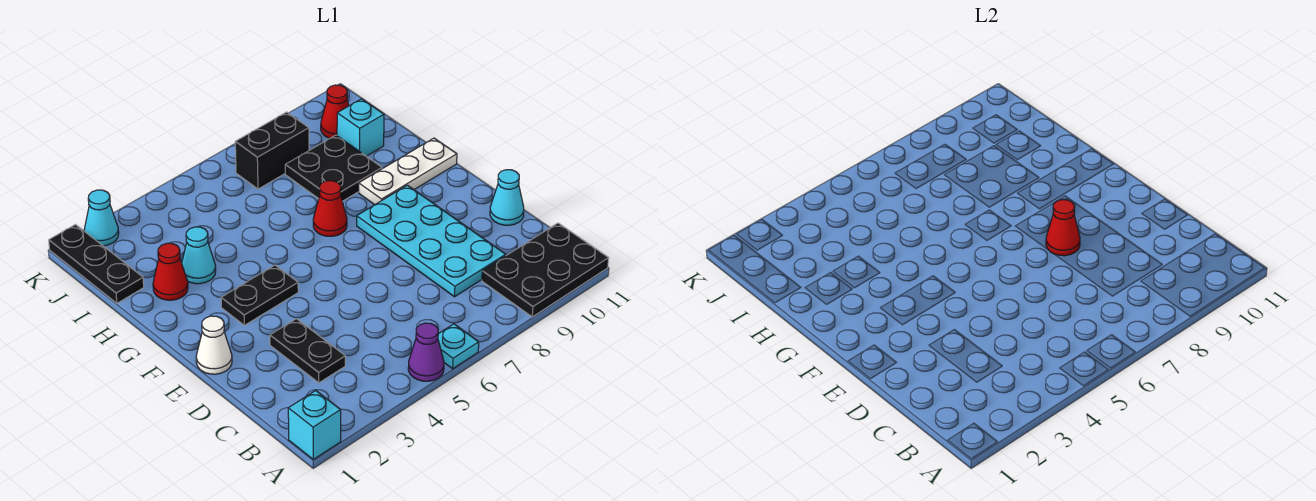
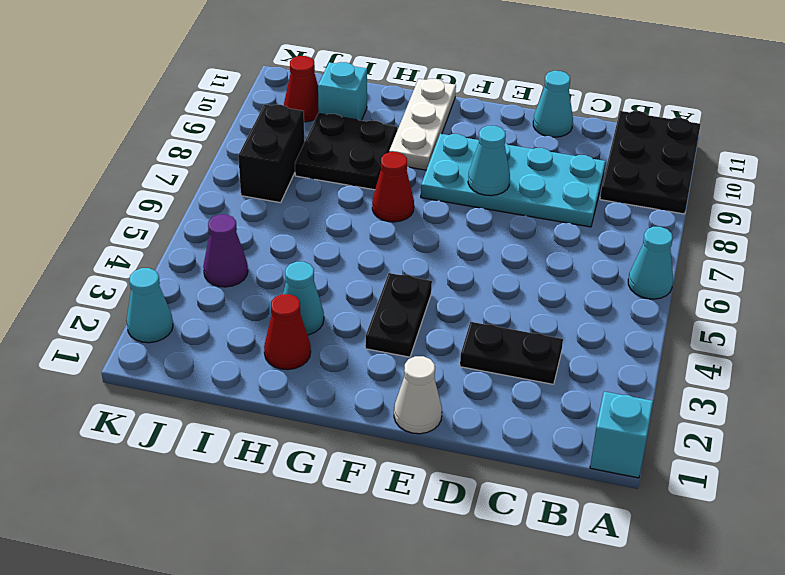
purple 1x1 cone [408,323,444,381] -> purple 1x1 cone moved to [203,215,248,287]
cyan 1x1 plate [438,324,479,369] -> cyan 1x1 cone [628,227,673,299]
red 1x1 cone [1046,200,1080,256] -> cyan 1x1 cone [468,126,510,196]
black 1x3 plate [49,225,144,303] -> none

